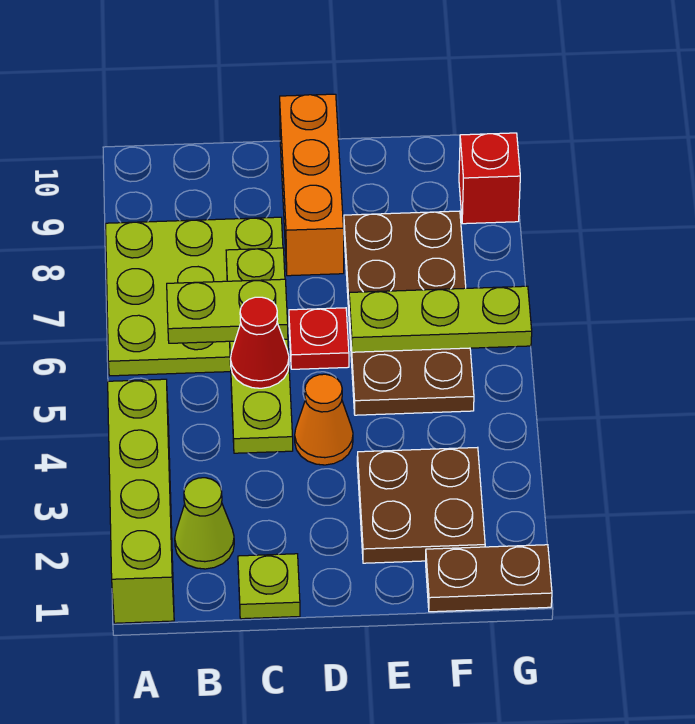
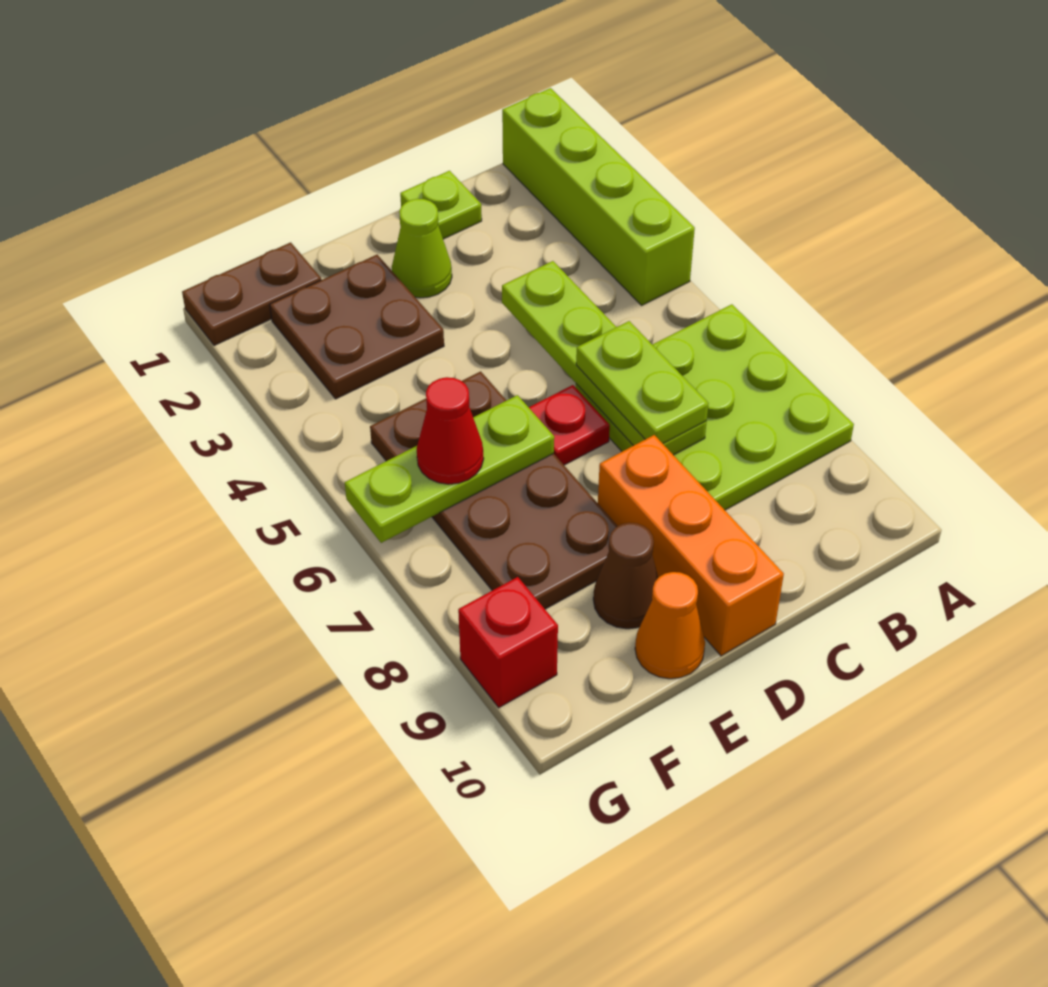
lime 1x1 cone [175,478,234,569] -> lime 1x1 cone moved to [392,199,452,298]
lime 1x2 plate [167,279,288,343] -> lime 1x2 plate turned to [576,321,709,443]
red 1x1 cone [230,297,289,388] -> red 1x1 cone moved to [417,377,484,484]
orange 1x1 cone [295,374,353,465] -> orange 1x1 cone moved to [635,572,705,679]
none -> brown 1x1 cone [593,523,658,629]

